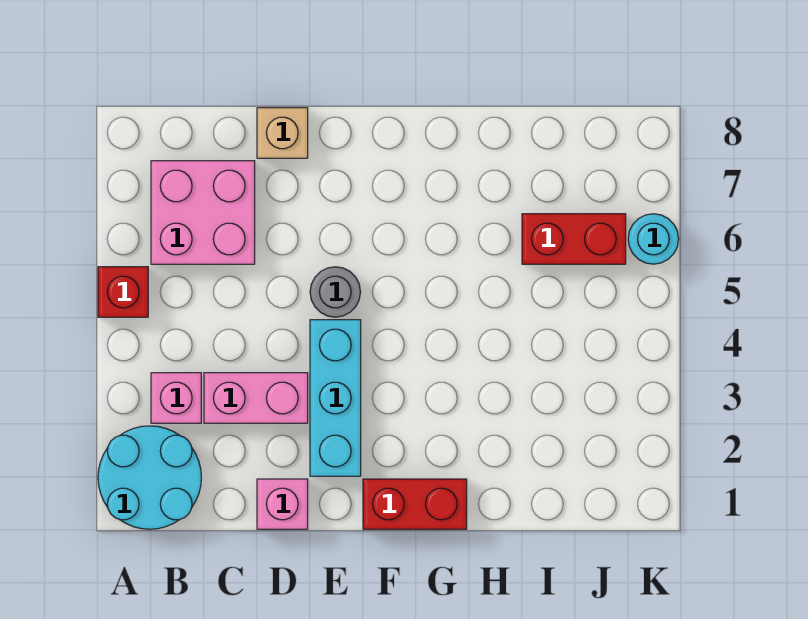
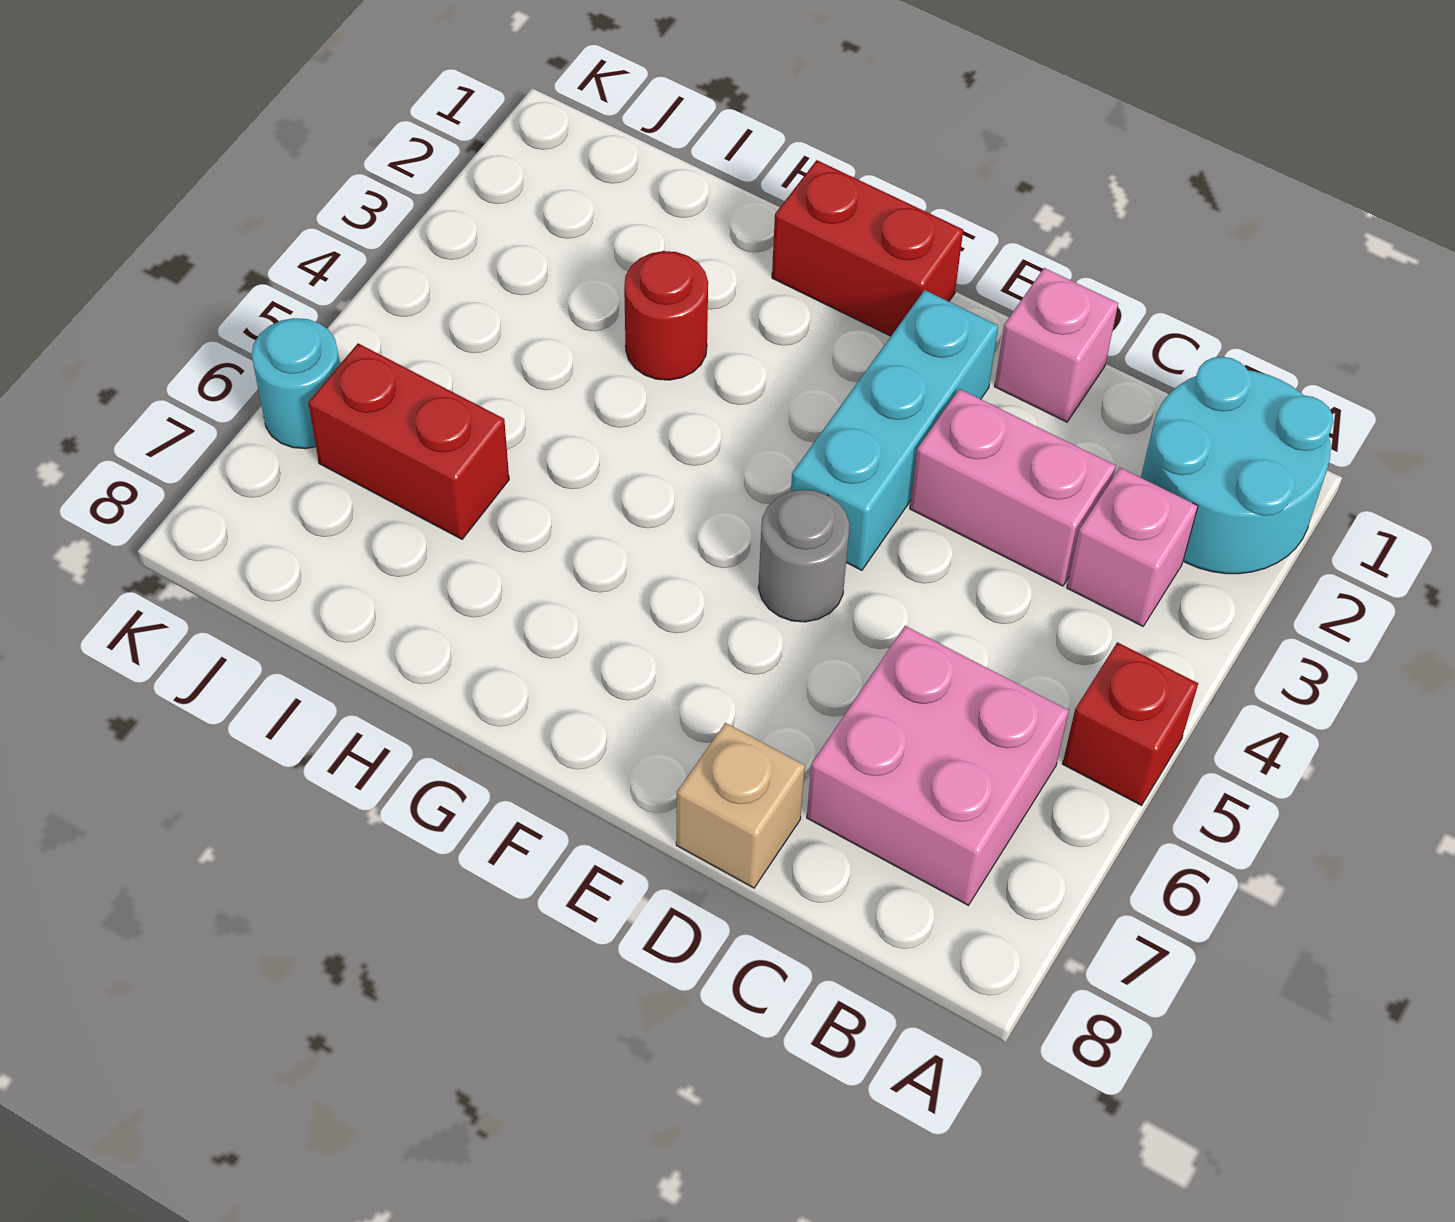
none -> red 1x1 round brick [624,251,708,380]

